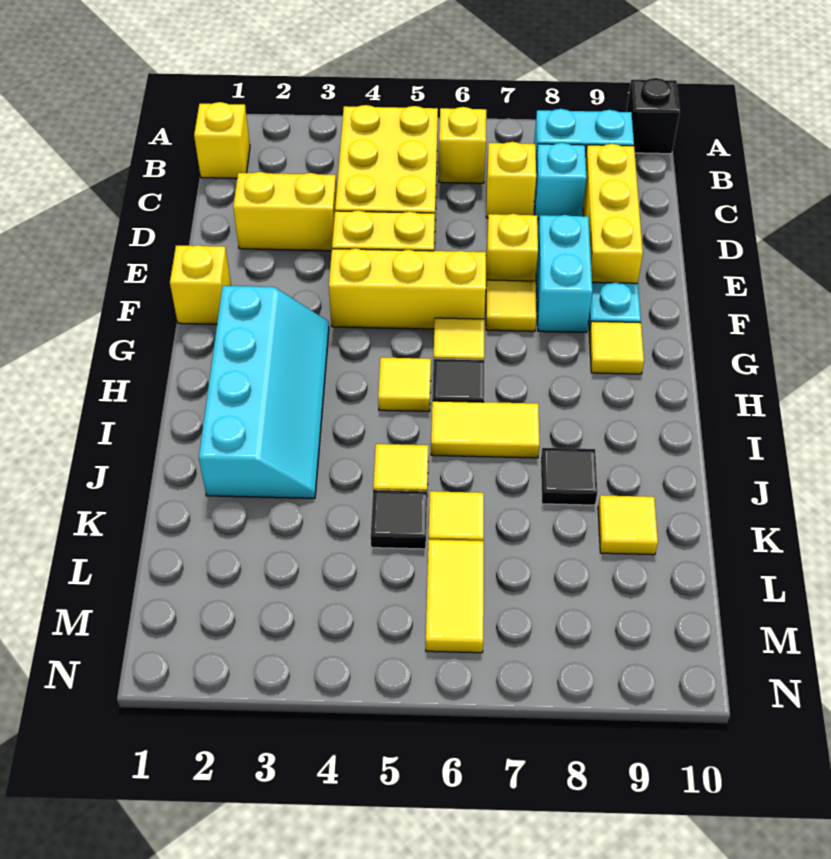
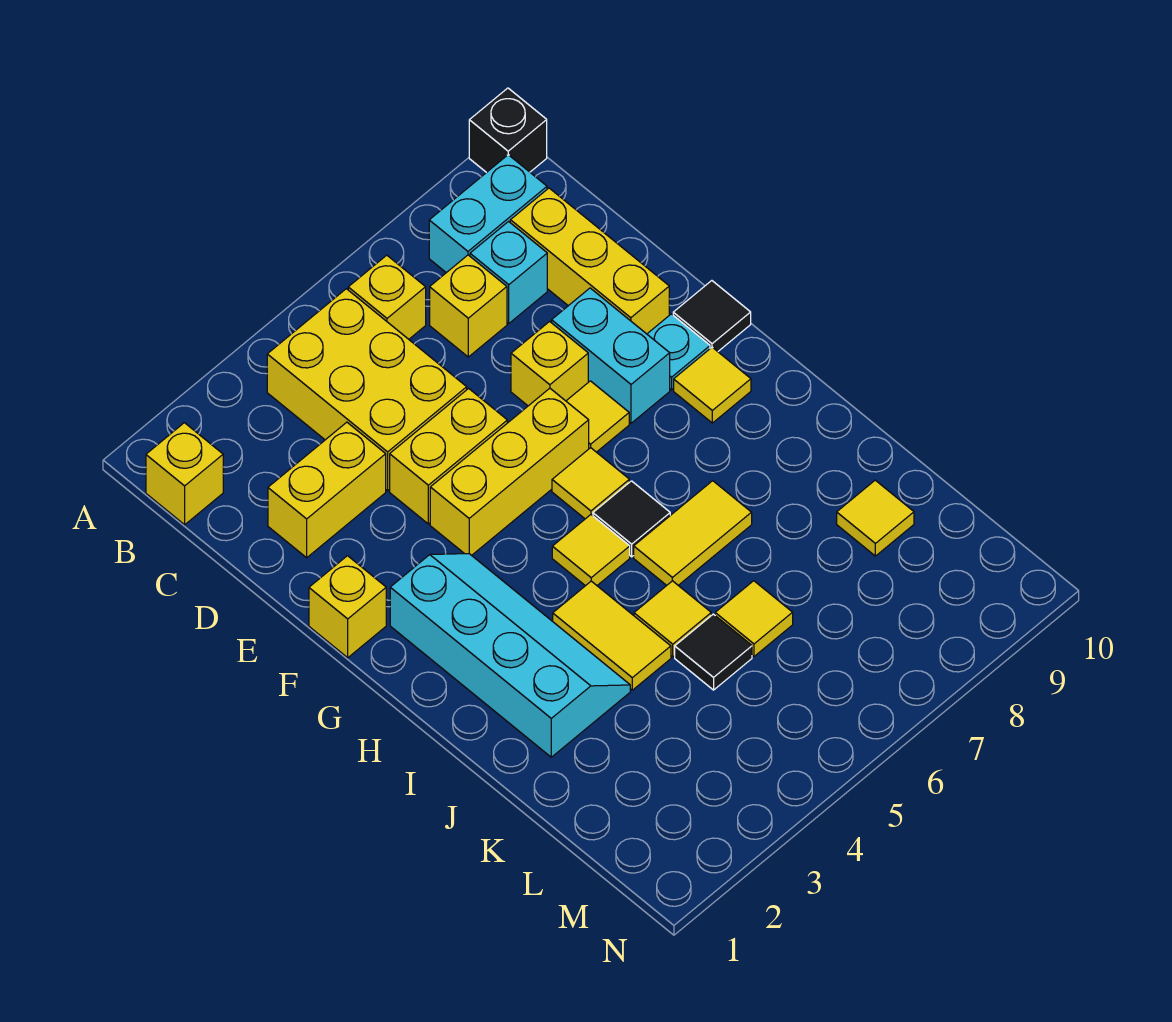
black 1x1 tile [541,448,597,505] -> black 1x1 tile moved to [673,281,751,351]
yellow 1x2 tile [426,540,484,653] -> yellow 1x2 tile moved to [553,581,671,690]

